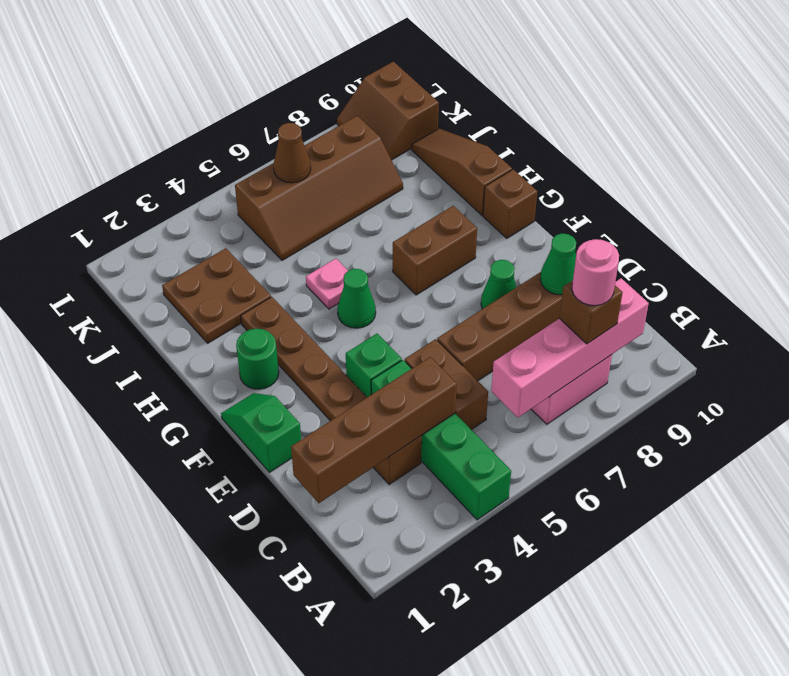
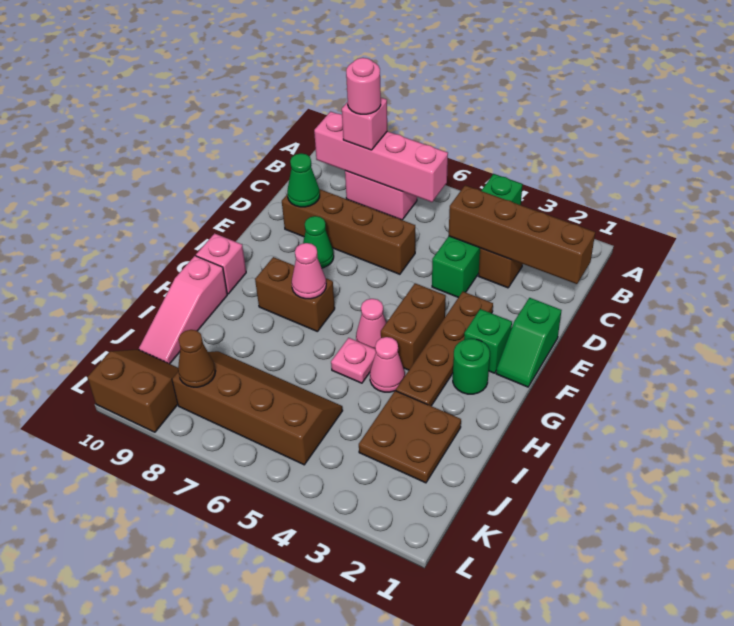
brown 1x1 brick [559,281,622,344] -> pink 1x1 brick [342,98,387,150]
brown 1x2 brick [405,339,488,430] -> brown 1x2 brick moved to [381,283,446,370]
green 1x1 brick [346,334,402,397] -> green 1x1 brick moved to [464,309,512,373]
green 1x1 cone [338,269,376,328] -> pink 1x1 cone [356,299,386,348]
none -> pink 1x1 cone [292,243,326,299]
brown 1x1 brick [483,169,537,238] -> pink 1x1 brick [196,233,246,294]
none -> pink 1x1 cone [370,337,405,392]
brown 1x3 slope [412,129,512,215] -> pink 1x3 slope [139,256,227,364]
brown 1x1 cone [273,123,311,183] -> brown 1x1 cone moved to [178,330,215,387]
brown 2x2 slope [337,62,439,160] -> brown 2x2 slope turned to [88,349,178,432]

